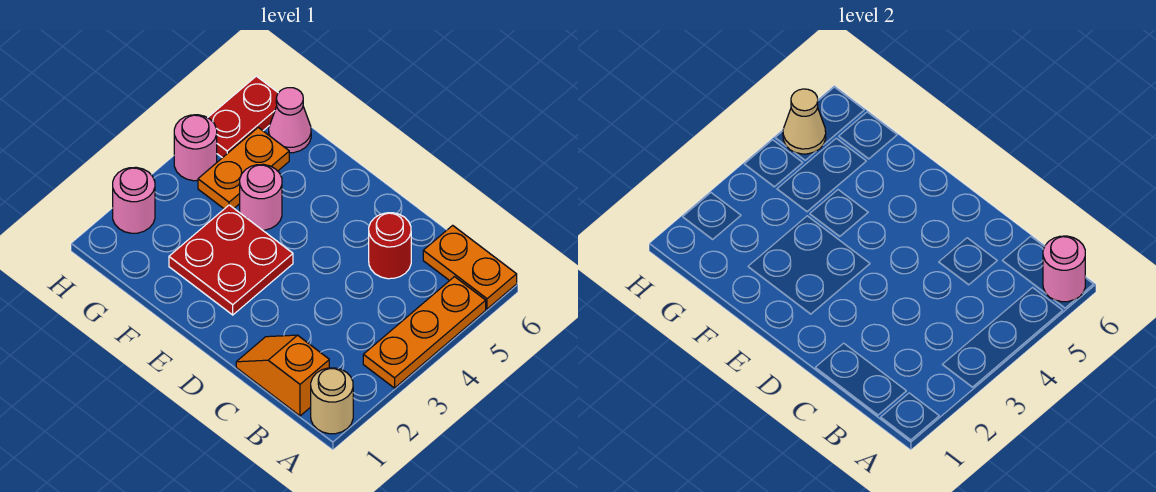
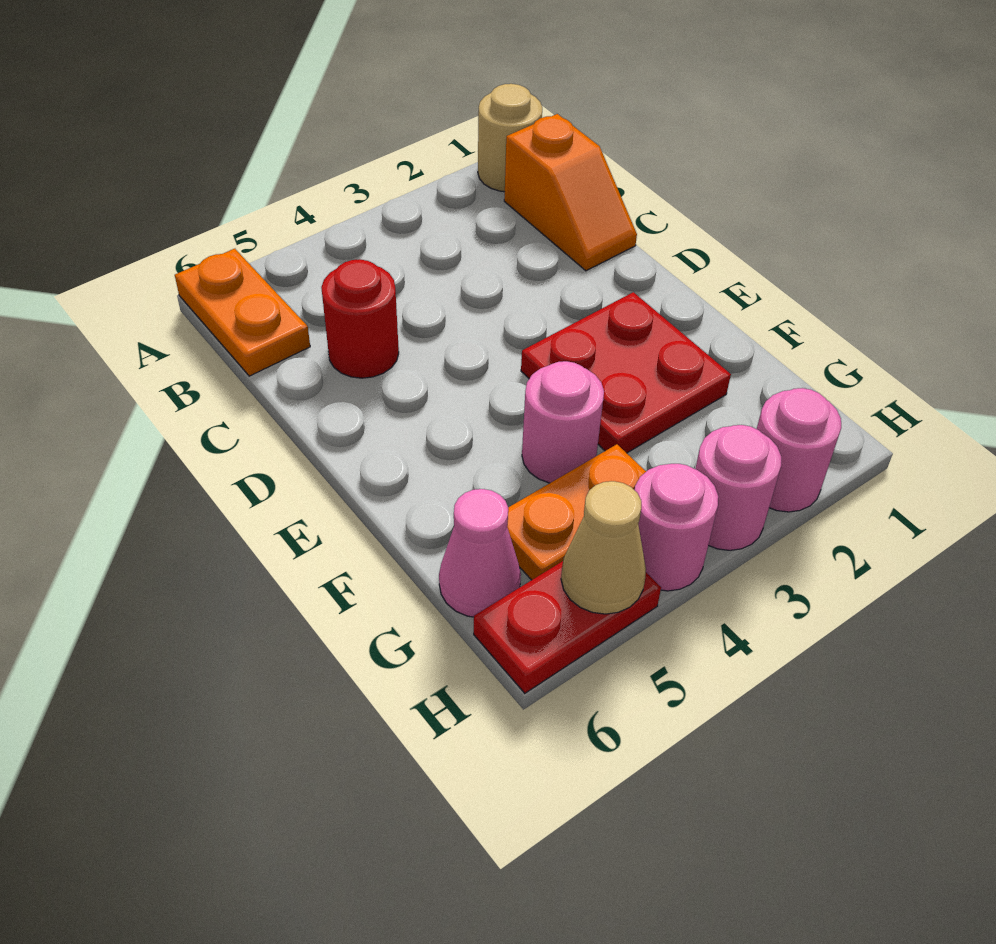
orange 1x3 plate [363,277,486,388] -> none
pink 1x1 round brick [1043,236,1085,302] -> pink 1x1 round brick moved to [695,425,781,550]

